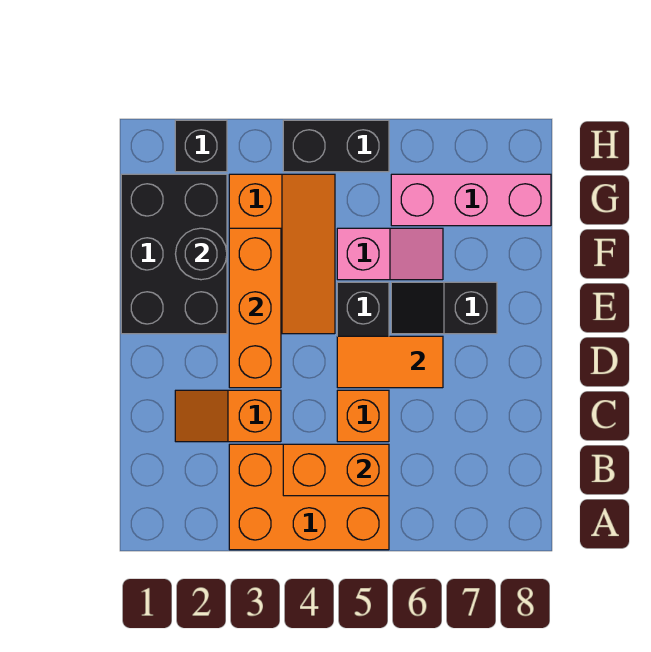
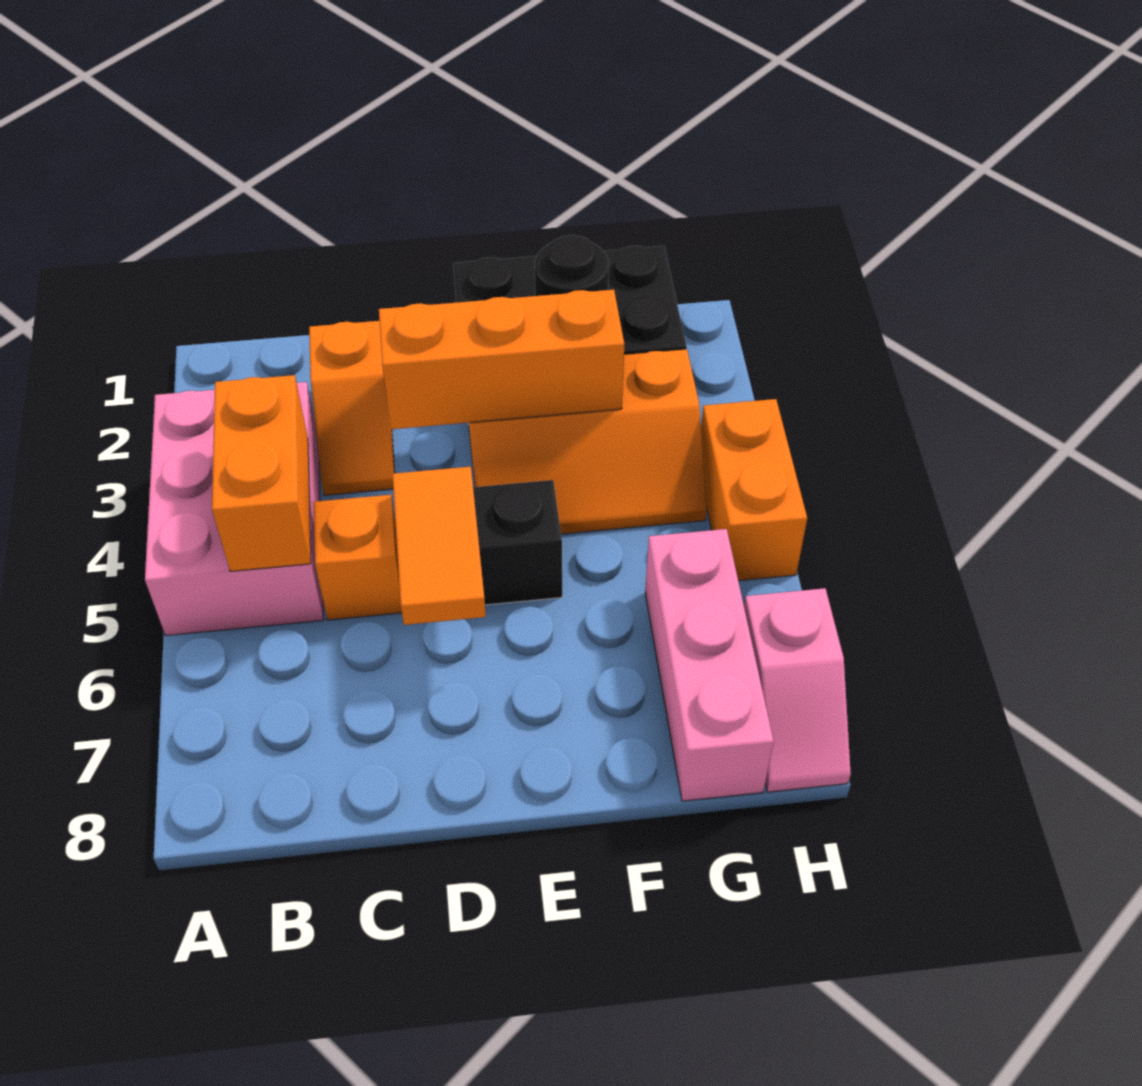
orange 2x3 brick [229,444,389,550] -> pink 2x3 brick [145,382,324,635]
orange 1x2 slope [175,390,281,442] -> orange 1x2 slope turned to [309,321,395,495]
black 1x2 slope [391,282,497,334] -> none
pink 1x2 slope [337,228,443,280] -> pink 1x2 slope moved to [744,588,851,792]
black 1x1 brick [175,120,227,172] -> none
black 1x2 brick [283,120,389,172] -> orange 1x2 brick [701,399,807,581]

